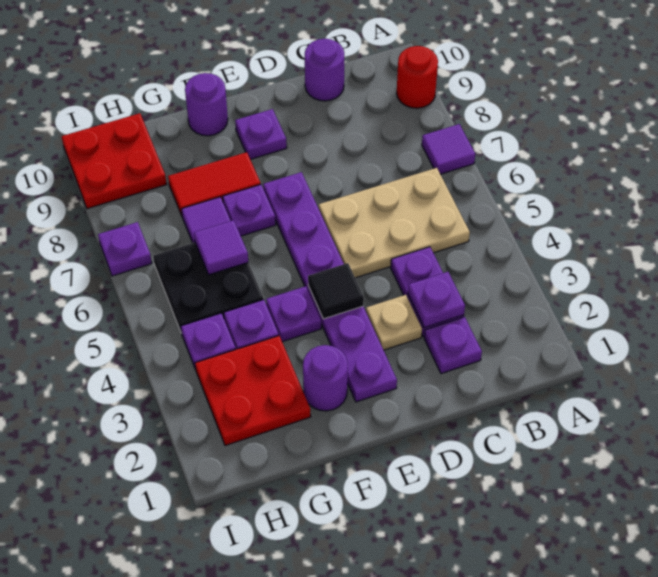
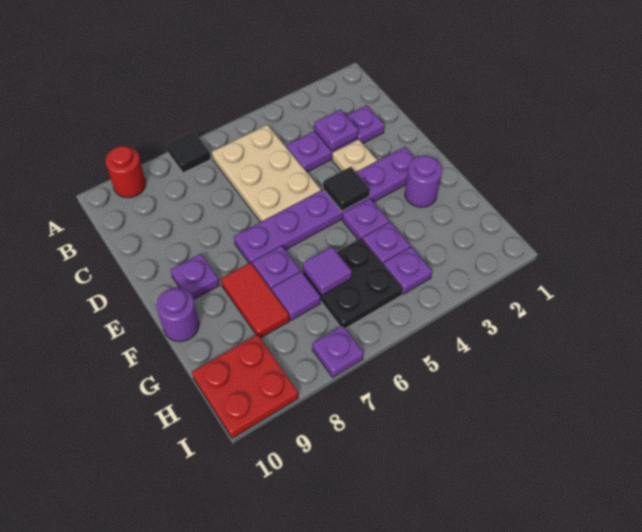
purple 1x1 tile [422,124,475,174] -> black 1x1 tile [166,131,211,173]
purple 1x1 round brick [305,39,344,101] -> none
red 2x2 plate [195,336,311,446] -> none

